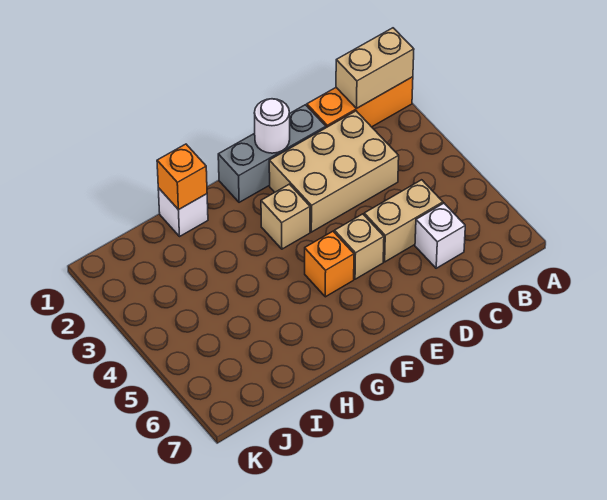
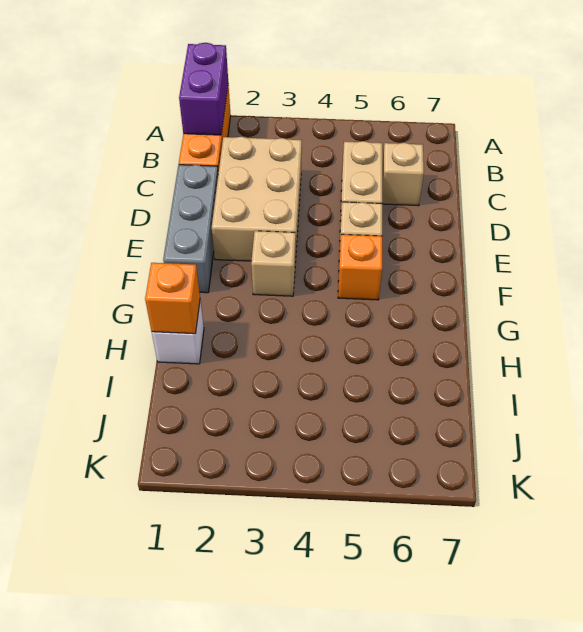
tan 1x2 brick [336,28,414,108] -> purple 1x2 brick [179,43,228,135]
white 1x1 brick [415,203,465,268] -> tan 1x1 brick [382,143,424,206]
white 1x1 round brick [255,99,290,153] -> none

